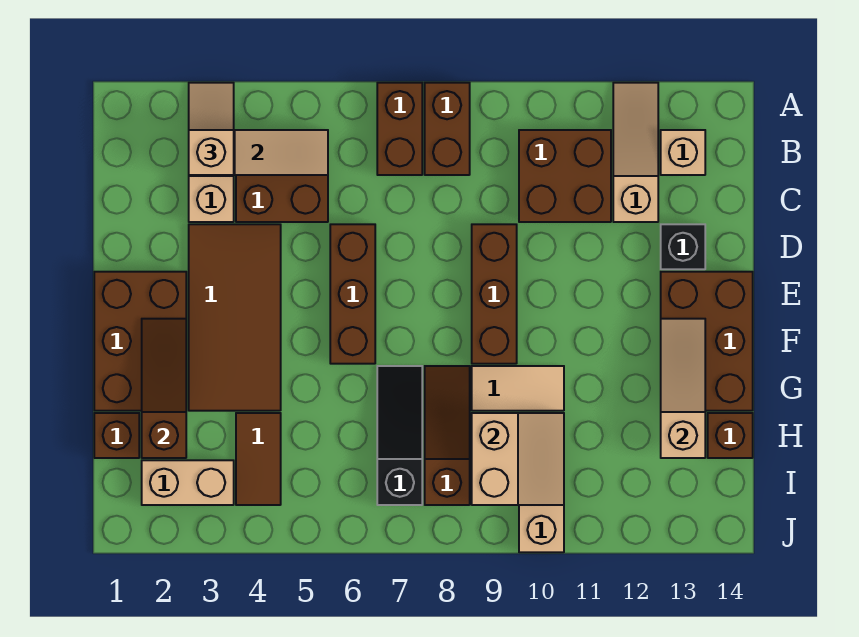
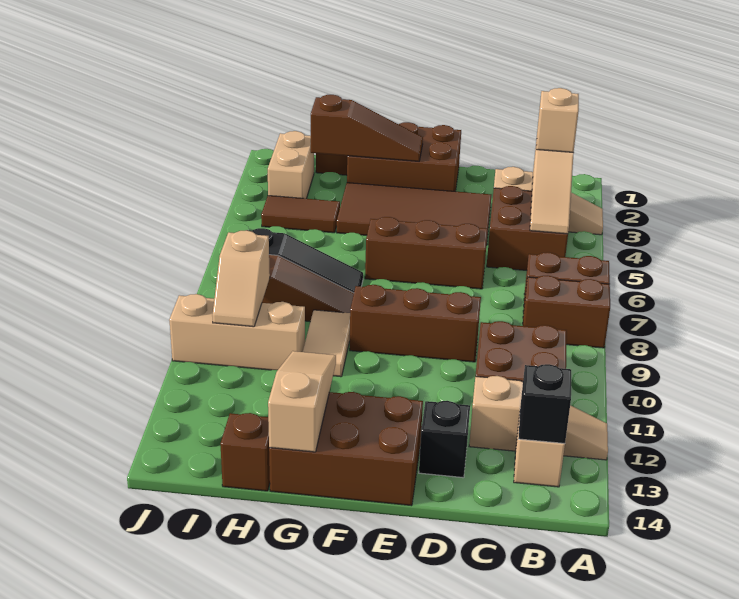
none -> black 1x1 brick [518,364,571,443]
tan 1x3 slope [661,319,705,458] -> tan 1x3 slope turned to [268,351,336,452]
tan 2x2 slope [472,413,564,505] -> tan 1x2 slope [212,230,270,327]

